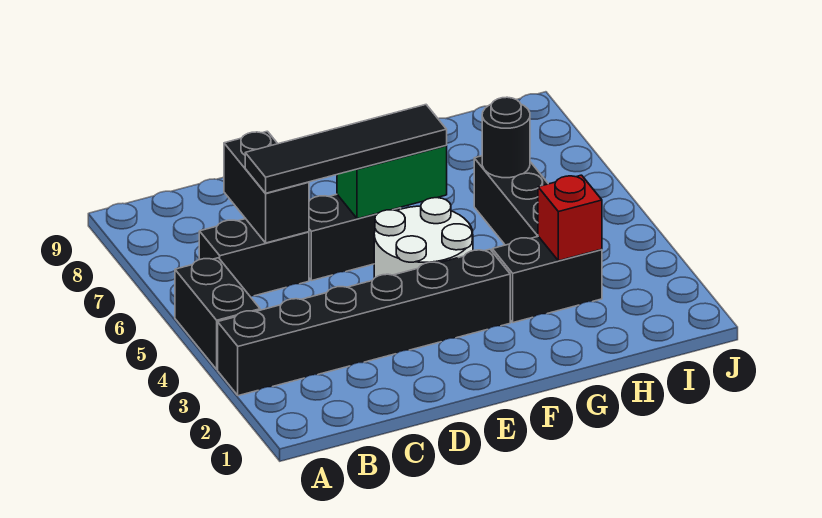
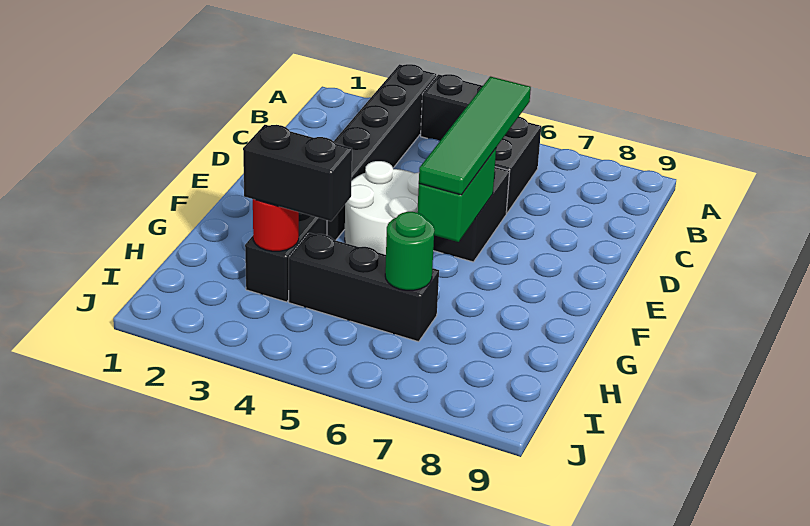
black 1x2 brick [224,131,309,243] -> black 1x2 brick moved to [243,125,352,221]
black 1x4 tile [245,105,447,193] -> green 1x4 tile [419,77,531,195]
red 1x1 brick [538,175,602,261] -> red 1x1 round brick [253,199,299,251]
black 1x1 round brick [482,97,530,178] -> green 1x1 round brick [385,212,434,290]

